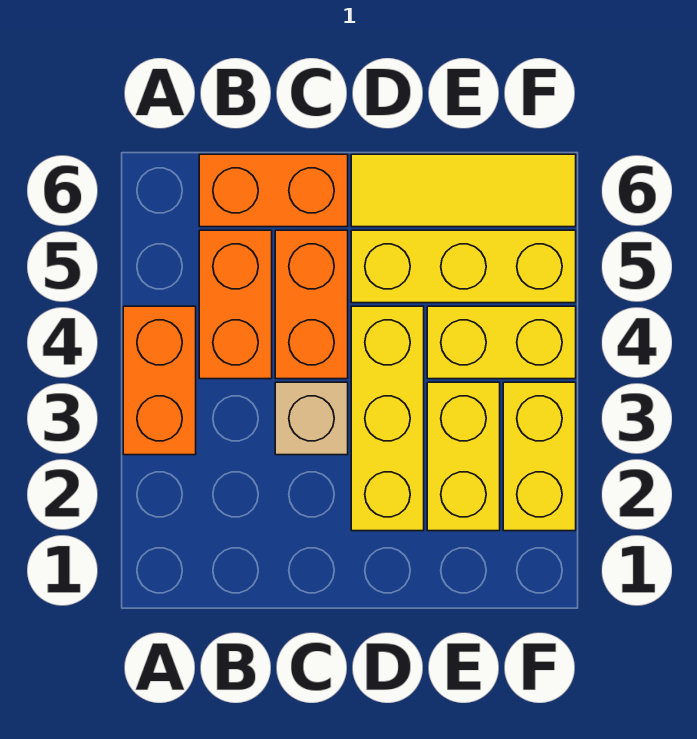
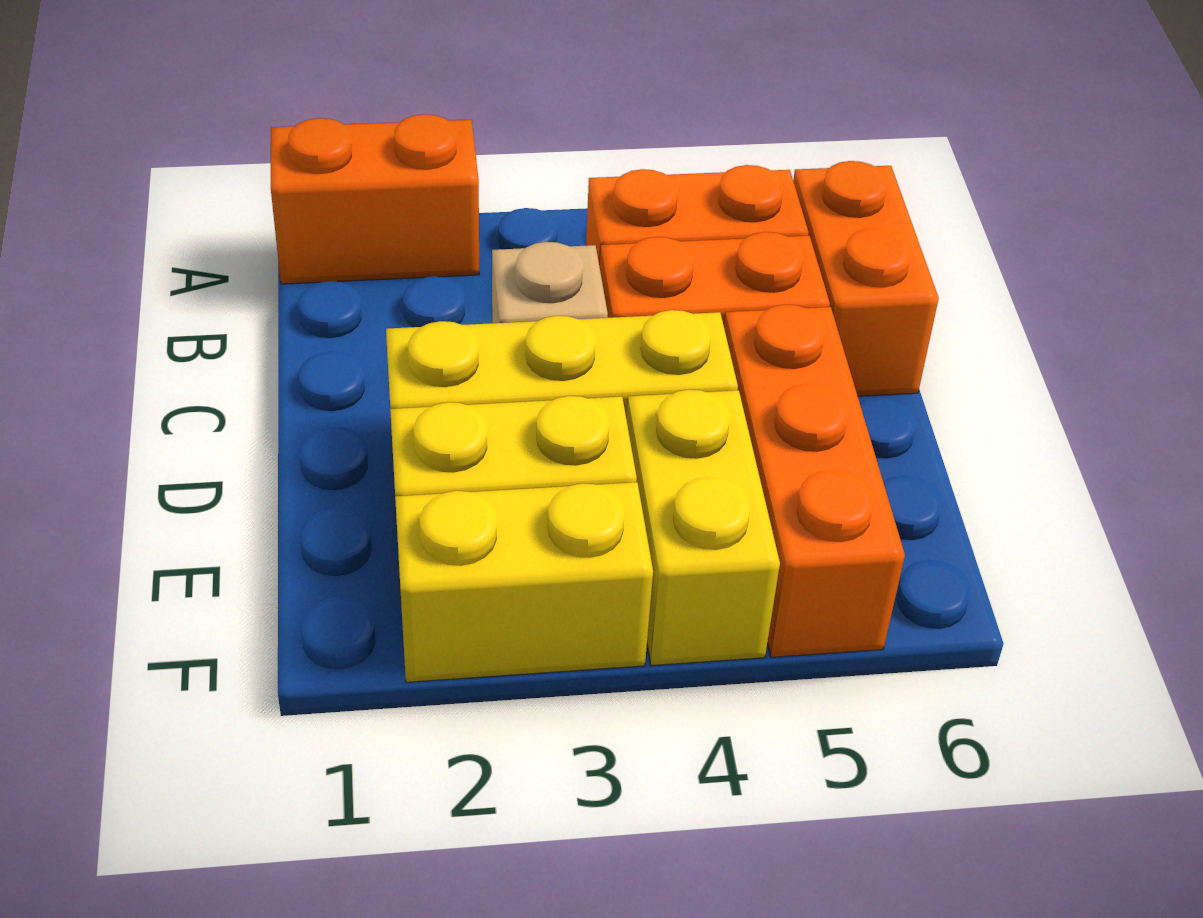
orange 1x2 brick [123,306,196,455] -> orange 1x2 brick moved to [271,114,479,284]
yellow 1x3 brick [351,230,576,303] -> orange 1x3 brick [724,305,905,657]
yellow 1x3 tile [351,154,576,227] -> none

